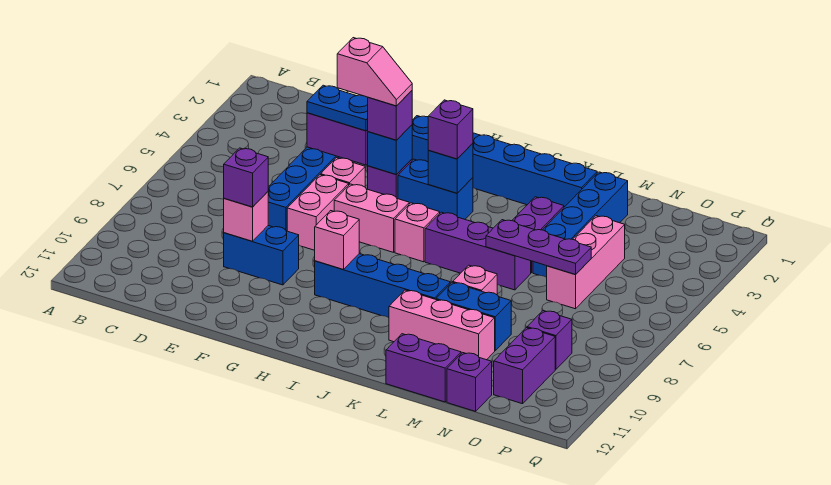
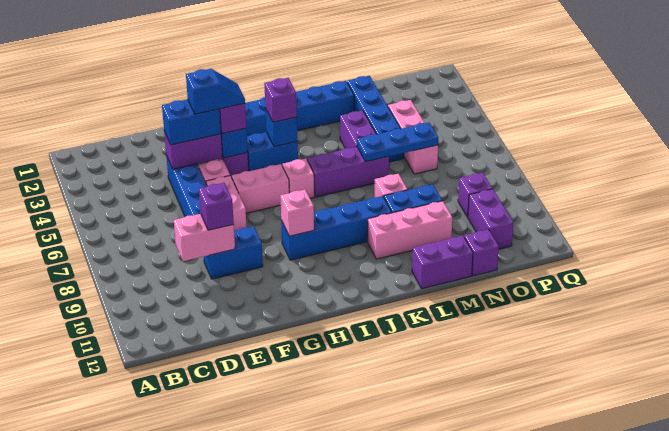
blue 1x2 plate [307,85,368,131] -> blue 1x2 brick [162,99,221,145]
pink 1x1 brick [224,192,268,241] -> pink 1x2 brick [174,214,235,261]
pink 1x2 slope [337,38,412,106] -> blue 1x2 slope [186,69,245,114]
purple 1x3 plate [486,220,591,275] -> blue 1x3 plate [357,122,438,162]

